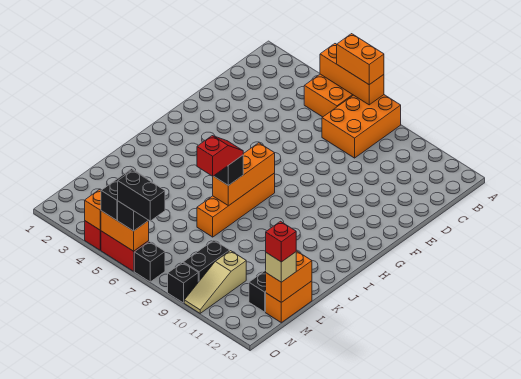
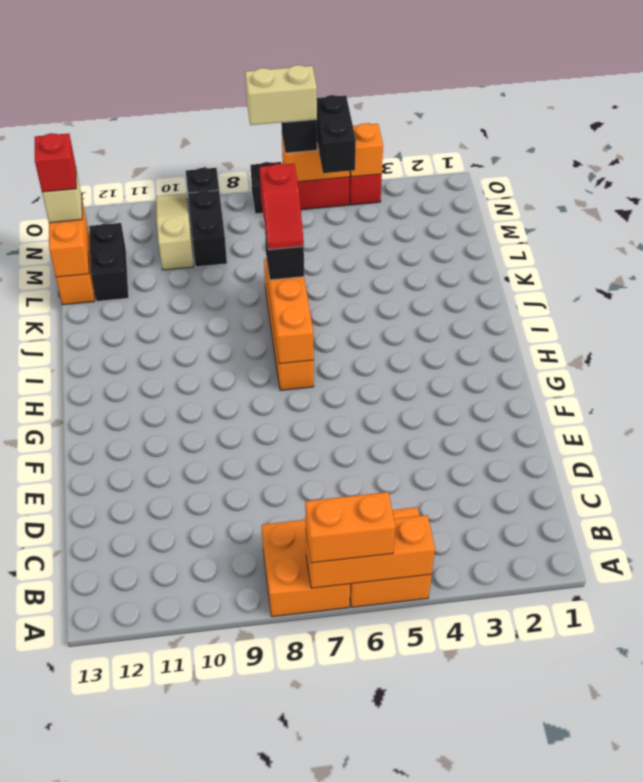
orange 2x3 brick [322,95,401,158] -> orange 2x2 brick [262,520,350,617]
black 1x2 brick [118,170,165,221] -> tan 1x2 brick [245,65,317,125]

